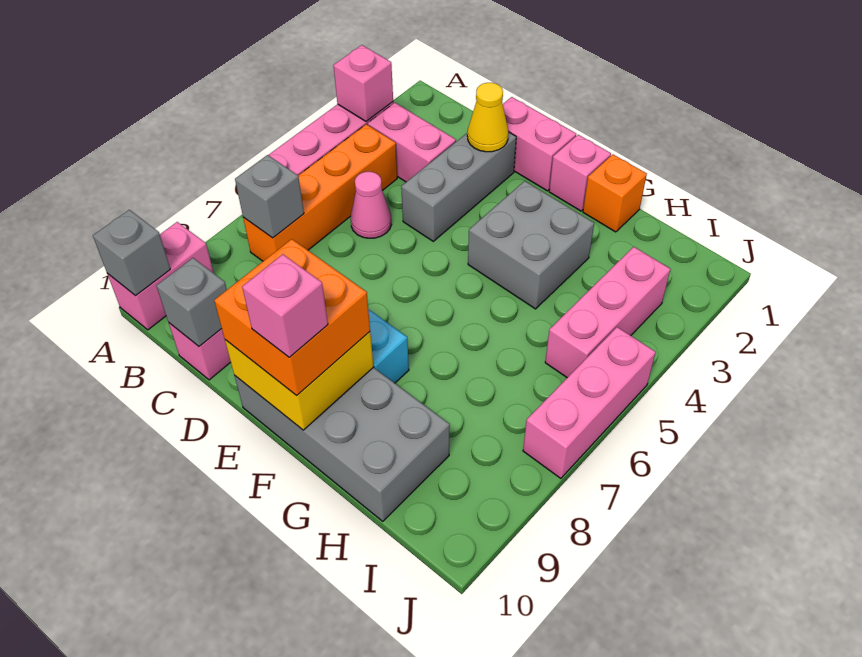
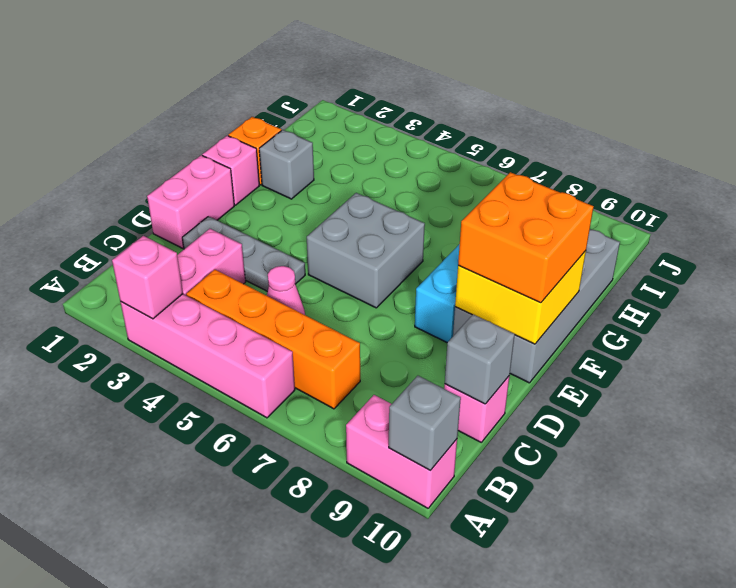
grey 1x1 brick [235,155,304,238] -> grey 1x1 brick moved to [259,130,314,199]
grey 1x3 brick [401,132,516,241] -> grey 1x3 plate [182,216,305,291]
yellow 1x1 cone [467,83,508,152] -> none
grey 2x2 brick [468,181,594,309] -> grey 2x2 brick moved to [307,193,425,308]
pink 1x1 brick [242,254,328,357] -> none
pink 1x3 brick [545,247,670,378] -> none
pink 1x3 brick [523,327,656,478] -> none

